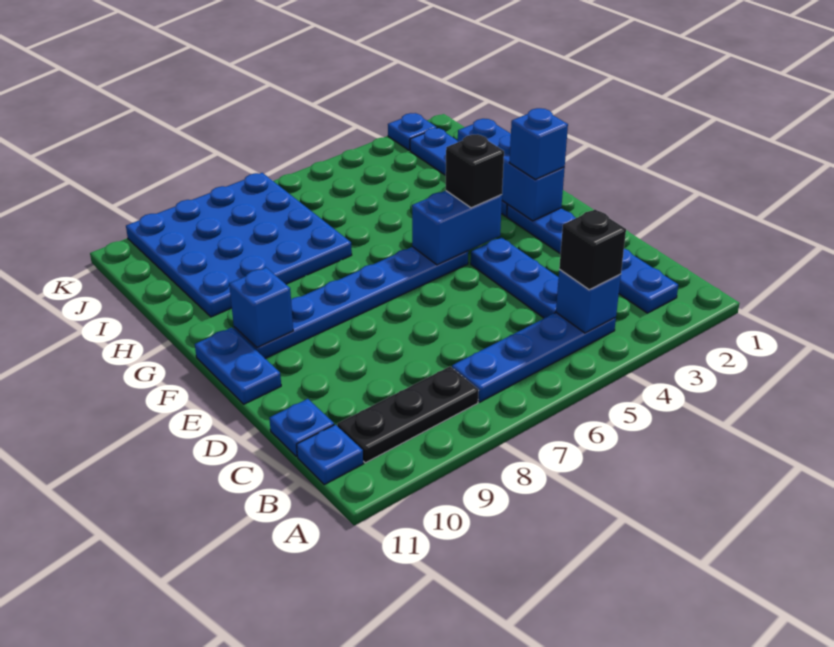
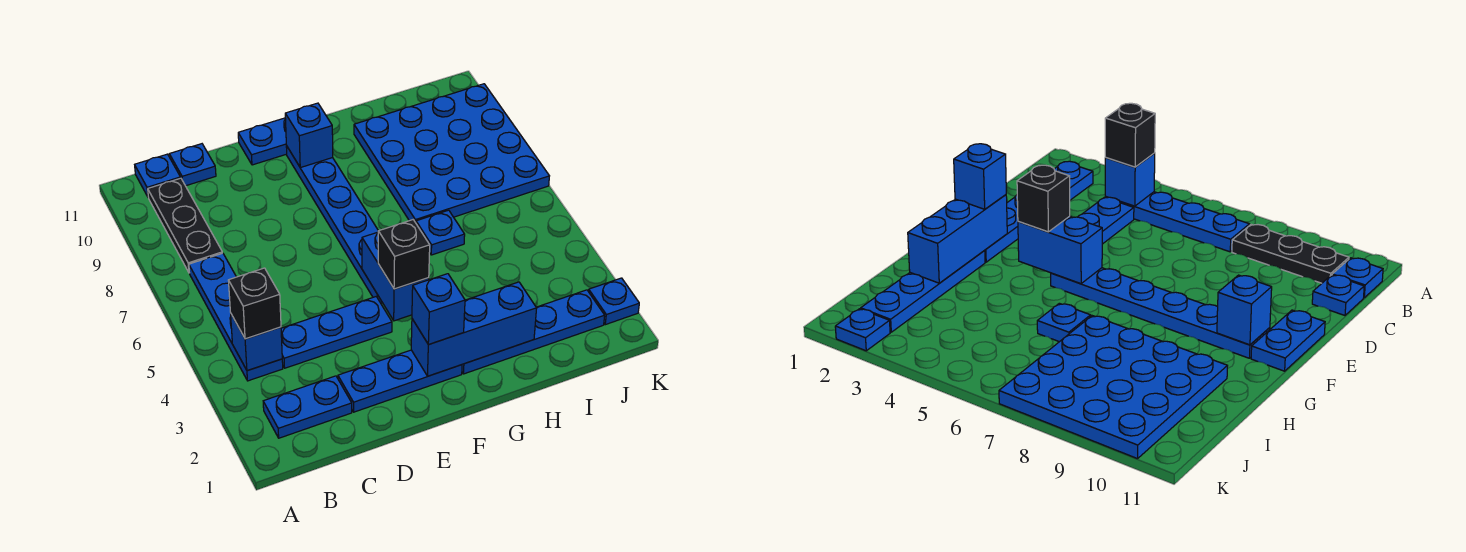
none -> blue 1x1 plate [416,210,465,255]

